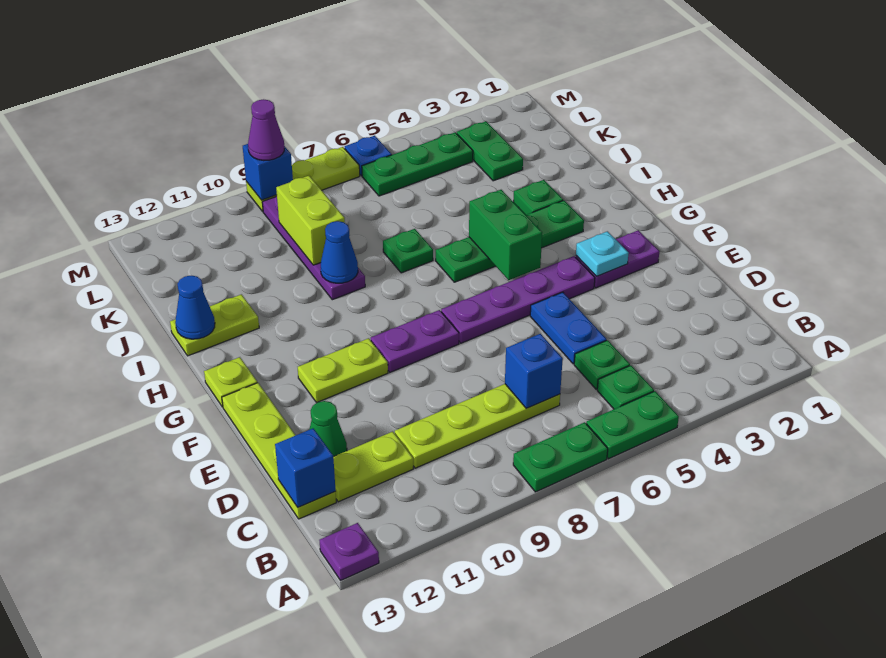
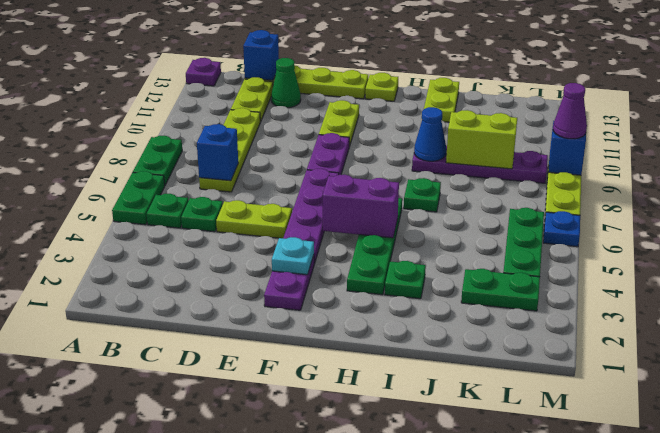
blue 1x2 plate [530,292,607,364] -> lime 1x2 plate [216,200,292,238]
green 1x2 brick [469,190,542,280] -> purple 1x2 brick [323,174,399,238]
blue 1x1 cone [175,276,215,339] -> none

